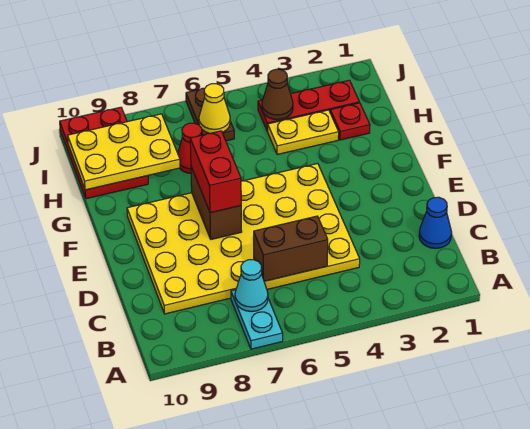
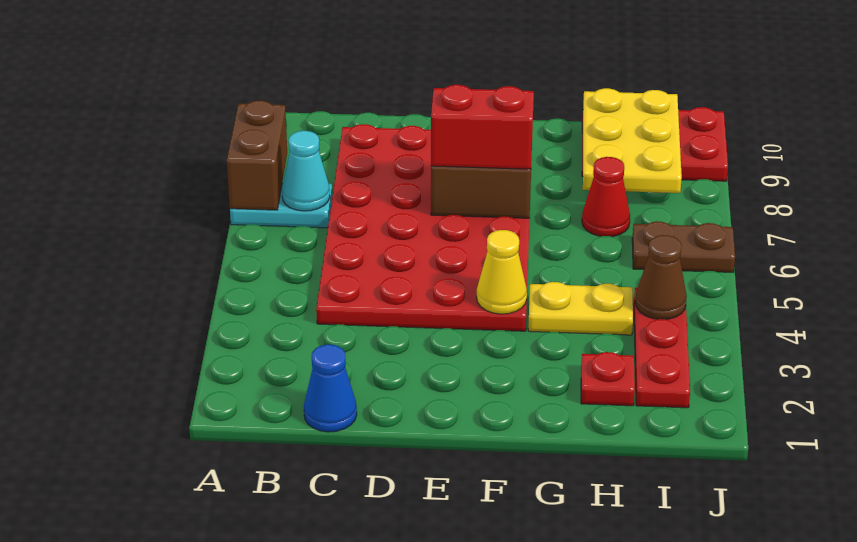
yellow 4x6 plate [127,164,360,314] -> red 4x6 plate [316,124,530,331]
brown 1x2 brick [254,216,328,281] -> brown 1x2 brick moved to [227,101,287,210]
yellow 1x2 plate [268,110,339,155] -> yellow 1x2 plate turned to [528,282,633,335]
yellow 1x1 cone [199,84,230,133] -> yellow 1x1 cone moved to [477,230,527,314]

